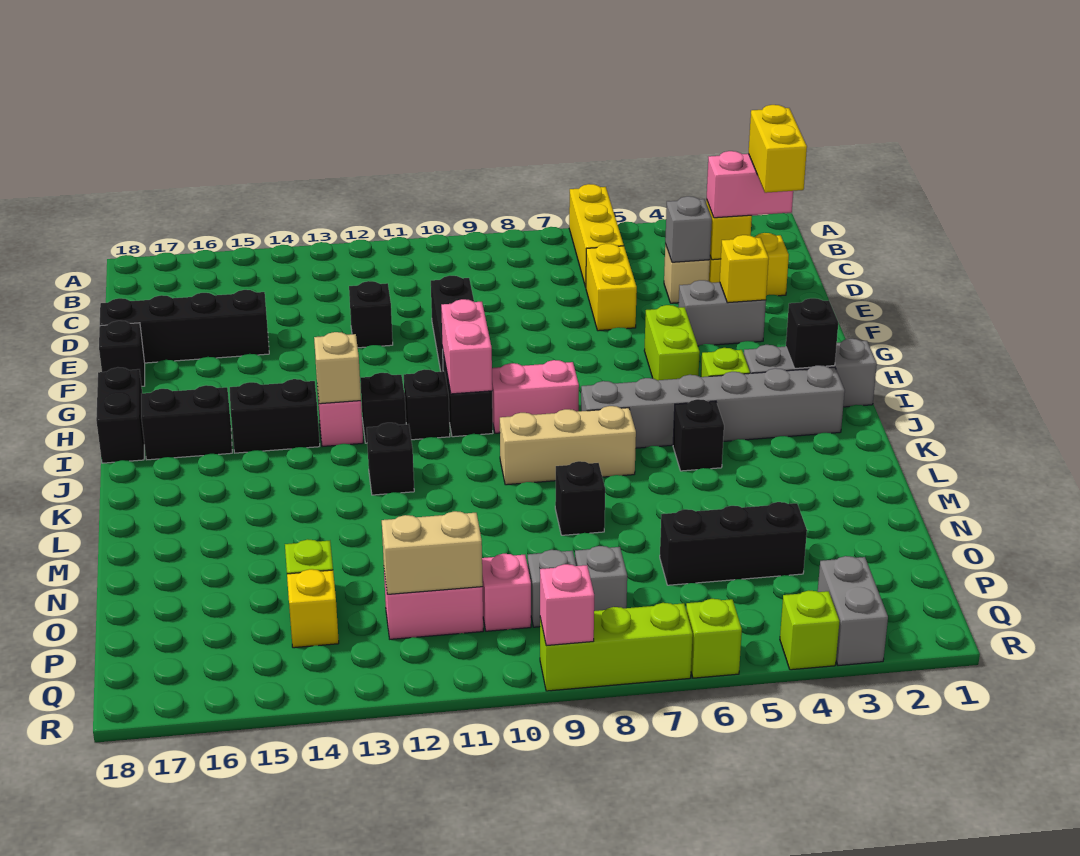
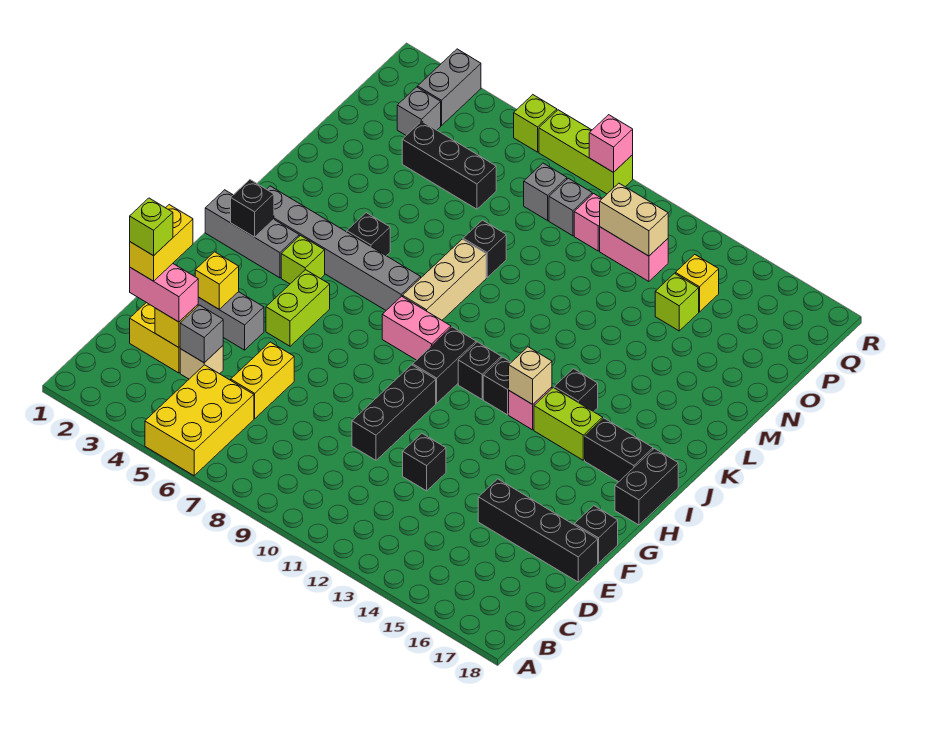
yellow 1x3 brick [569,184,624,287] -> yellow 2x3 brick [145,365,254,476]
pink 1x2 brick [441,299,492,394] -> none
black 1x2 brick [230,379,320,453] -> lime 1x2 brick [534,388,603,460]
tan 1x3 brick [500,406,636,485] -> tan 1x3 brick turned to [403,239,486,320]
black 1x1 brick [367,423,414,495] -> black 1x1 brick moved to [554,369,598,412]
none -> grey 1x1 brick [397,87,441,135]
lime 1x1 brick [780,591,840,670] -> lime 1x1 brick moved to [130,198,173,256]

